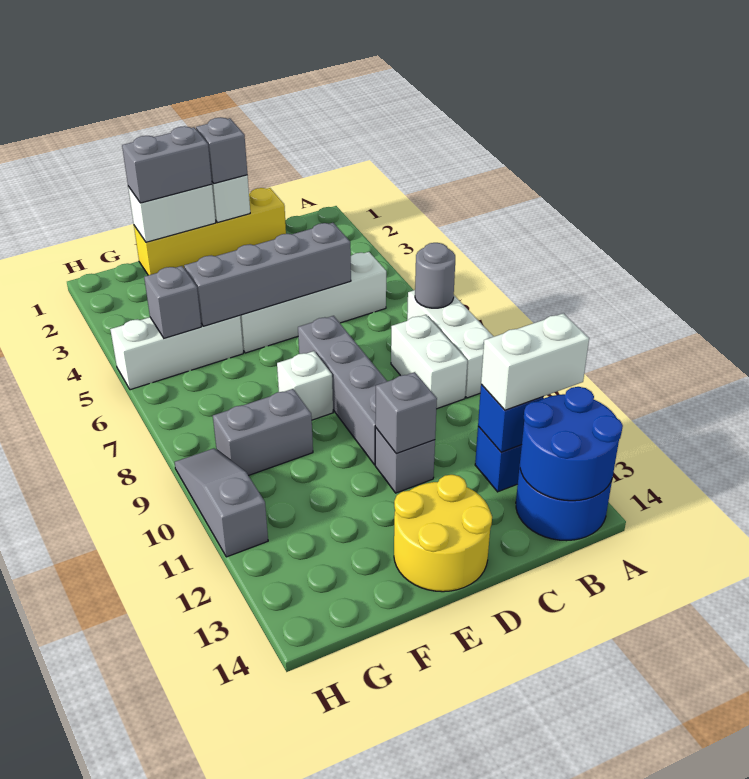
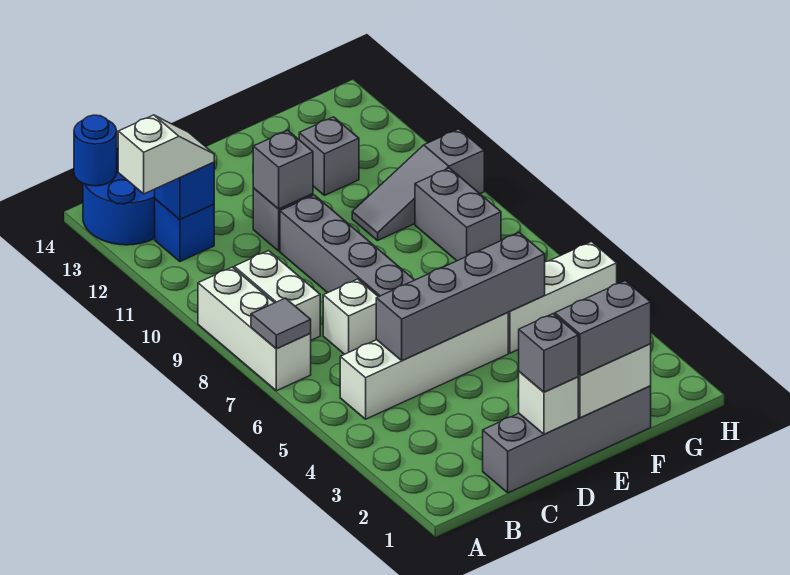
grey 1x1 round brick [415,243,455,308] -> grey 1x1 tile [251,298,311,349]
white 1x2 brick [481,313,589,410] -> white 1x2 slope [118,115,214,194]
blue 2x2 round brick [520,387,623,501] -> blue 1x1 round brick [74,115,117,186]
yellow 1x4 brick [134,188,286,275] -> grey 1x4 brick [483,386,651,493]
yellow 2x2 round brick [394,475,492,592] -> none
white 1x1 brick [277,351,333,420] -> white 1x1 brick moved to [323,279,378,354]
grey 1x2 brick [213,389,313,476] -> grey 1x2 brick turned to [415,168,501,261]
grey 1x1 brick [144,266,201,338] -> grey 1x1 brick moved to [299,117,359,195]
grey 1x3 slope [175,448,268,557] -> grey 1x3 slope turned to [352,129,484,240]

